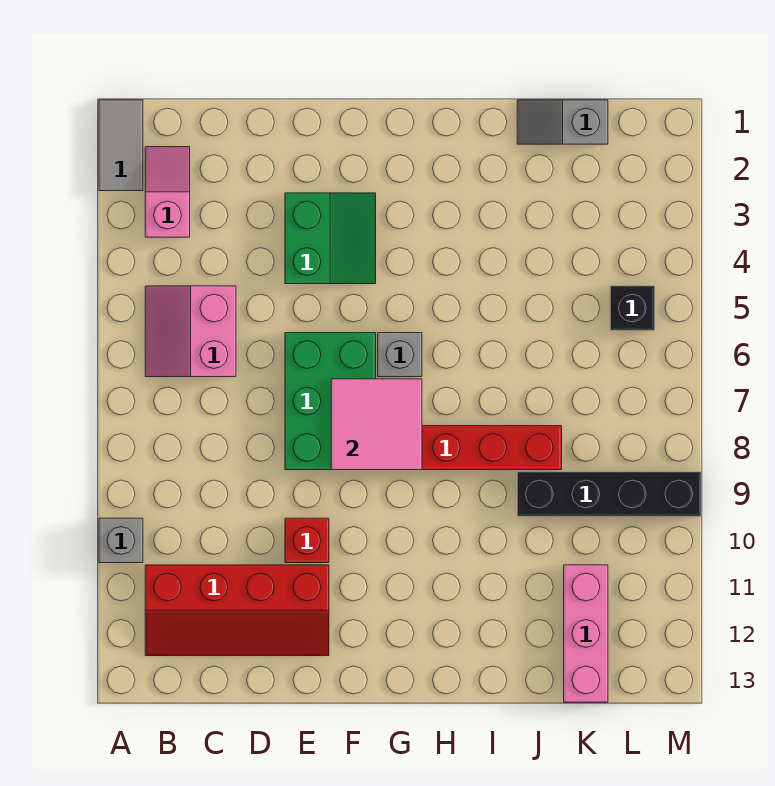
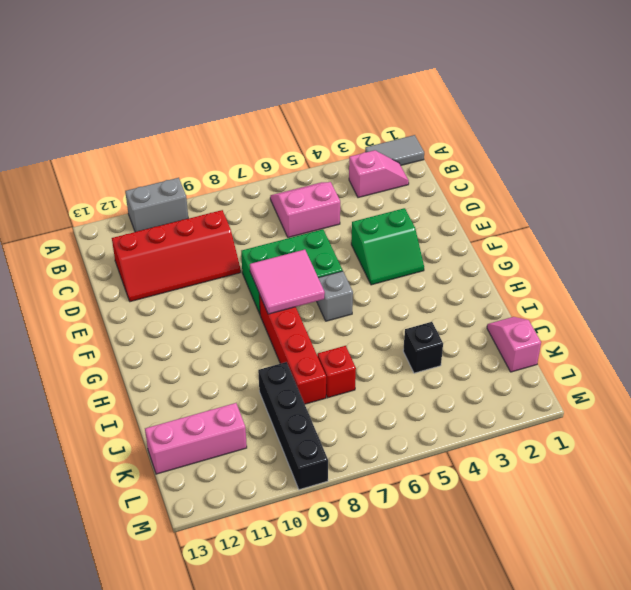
grey 1x1 brick [99,518,143,563] -> grey 1x2 brick [125,178,188,232]
red 2x4 slope [145,565,329,656] -> red 2x4 slope turned to [112,210,241,302]
red 1x1 brick [285,518,329,563] -> red 1x1 brick moved to [318,346,356,398]
grey 1x2 slope [517,100,608,144] -> pink 1x2 slope [487,317,541,372]
black 1x1 brick [610,286,655,330] -> black 1x1 brick moved to [403,322,443,373]

